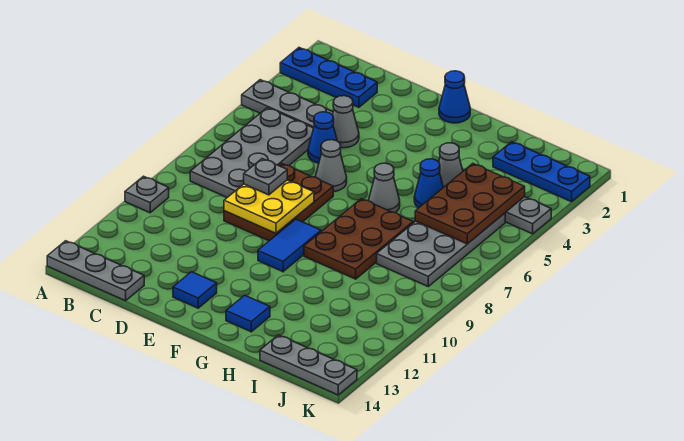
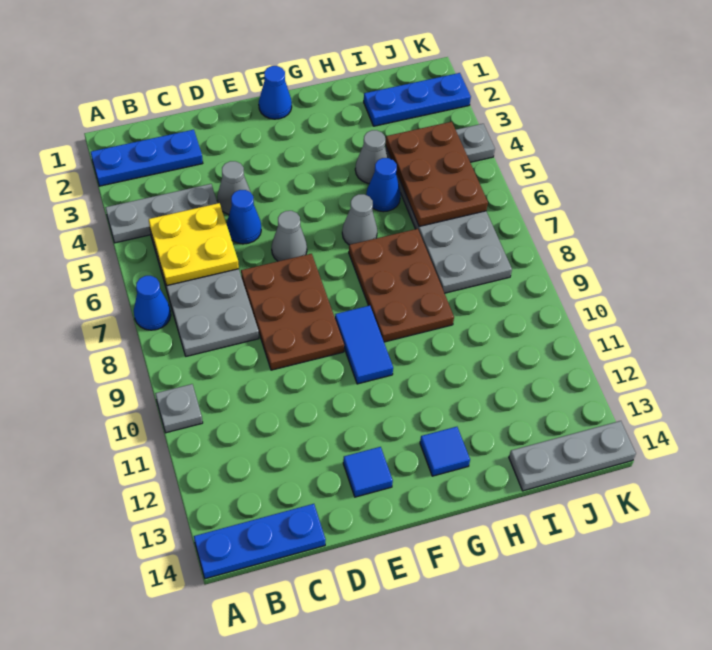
none -> blue 1x1 cone [134,276,171,330]
grey 1x3 plate [47,241,144,301] -> blue 1x3 plate [194,504,326,579]
yellow 2x2 plate [224,180,314,233] -> yellow 2x2 plate moved to [149,203,239,286]
grey 1x1 plate [244,159,287,195] -> none

